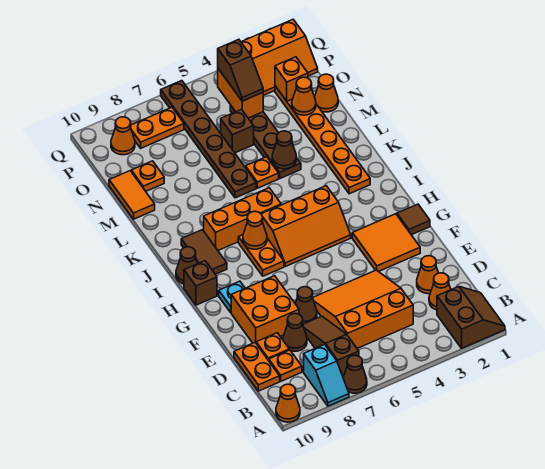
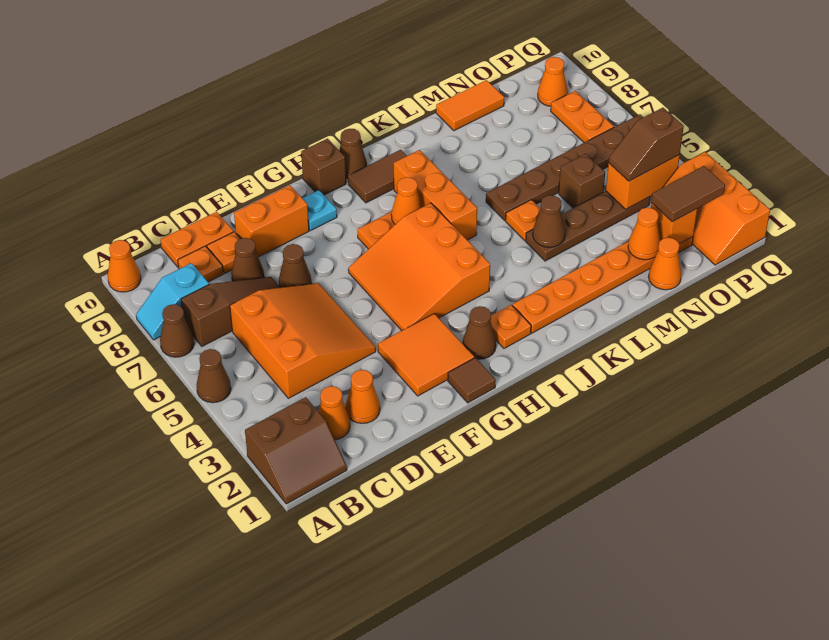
none -> brown 1x1 cone [197,349,231,403]
orange 2x2 brick [231,276,299,343] -> orange 1x2 brick [234,185,309,257]
none -> brown 1x1 cone [463,306,496,359]
orange 2x3 slope [262,186,351,267] -> orange 3x3 slope [348,203,490,331]
orange 1x1 plate [131,161,164,191] -> orange 1x1 plate moved to [490,305,531,348]
none -> brown 1x2 tile [651,166,725,222]

